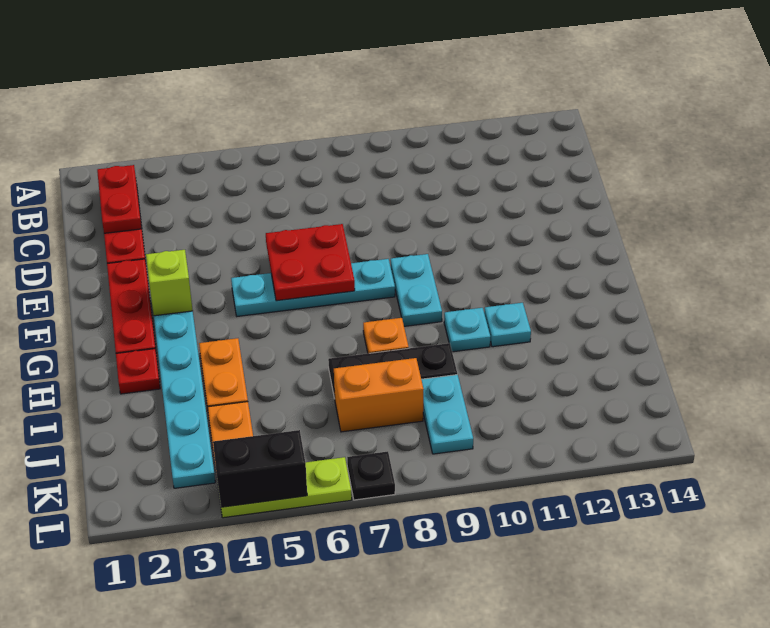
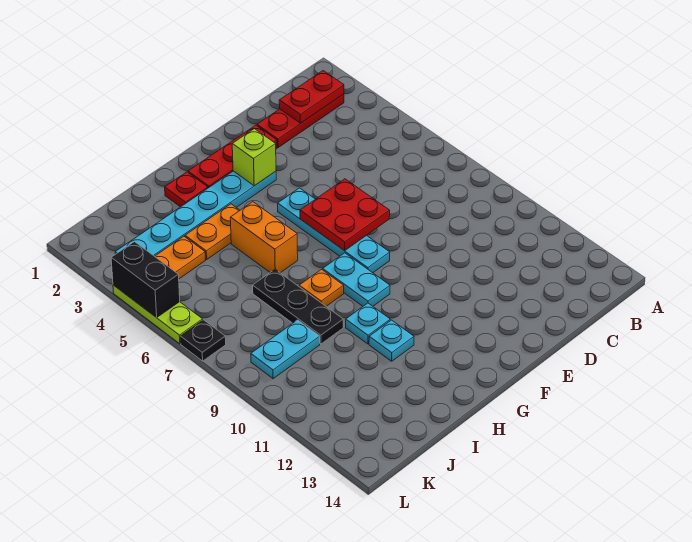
cyan 1x2 plate [391,254,442,326] -> cyan 1x2 plate turned to [323,253,390,306]
orange 1x2 brick [334,358,424,432] -> orange 1x2 brick moved to [230,202,298,273]

